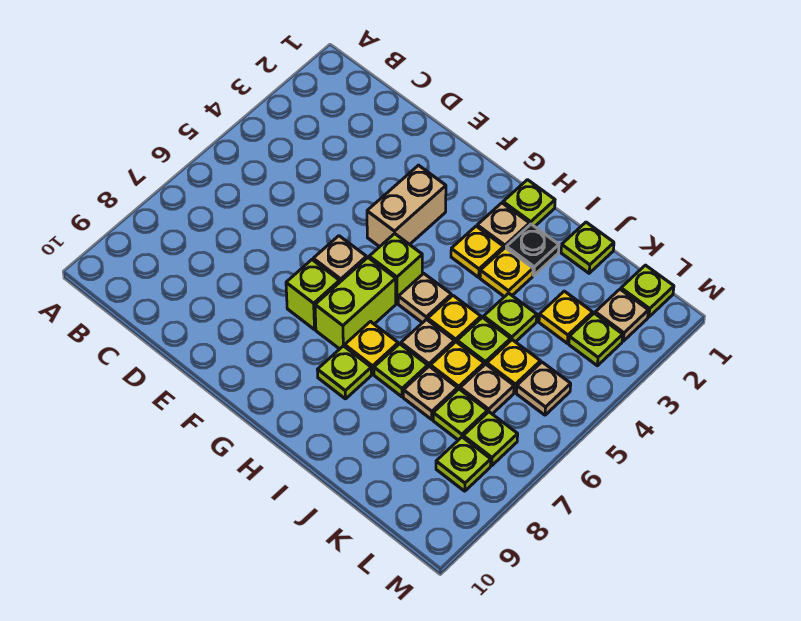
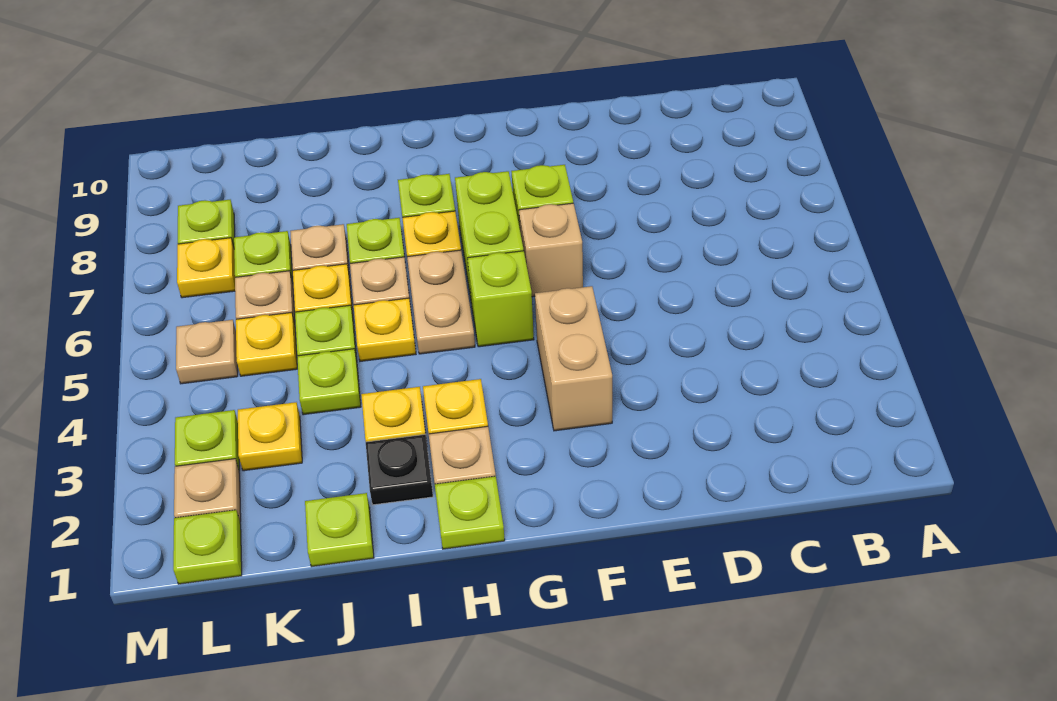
tan 1x1 plate [398,273,451,323] -> tan 1x2 plate [407,250,475,354]
lime 1x1 plate [463,412,518,466] -> yellow 1x1 plate [177,238,235,298]

